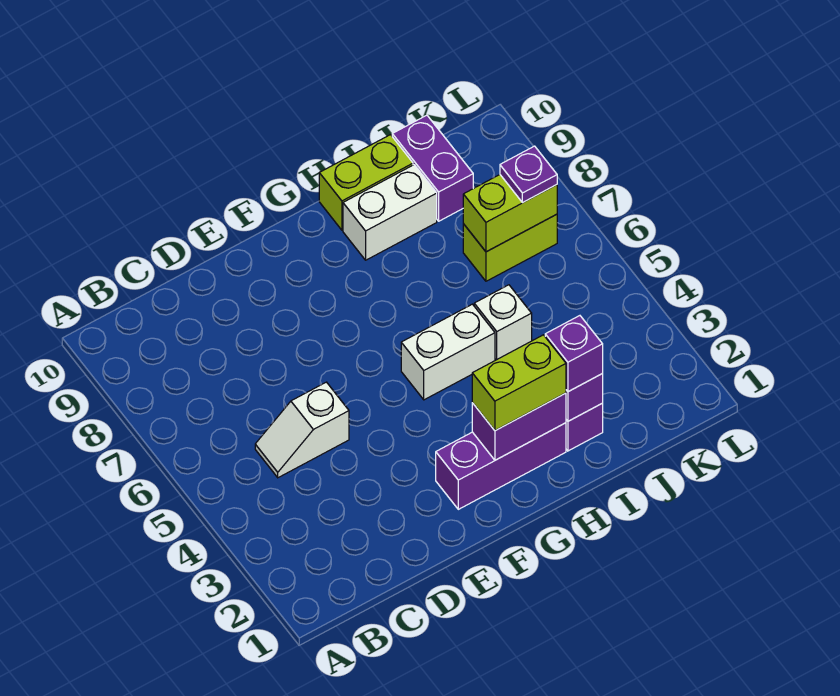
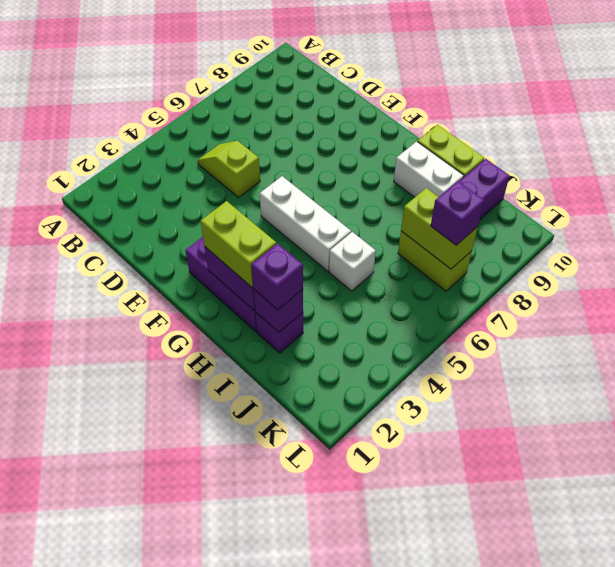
white 1x2 slope [255,382,349,478] -> lime 1x2 slope [198,141,260,197]
white 1x2 brick [401,304,495,400] -> white 1x3 brick [260,176,351,271]
purple 1x1 plate [500,146,557,203] -> purple 1x1 brick [431,181,484,245]

